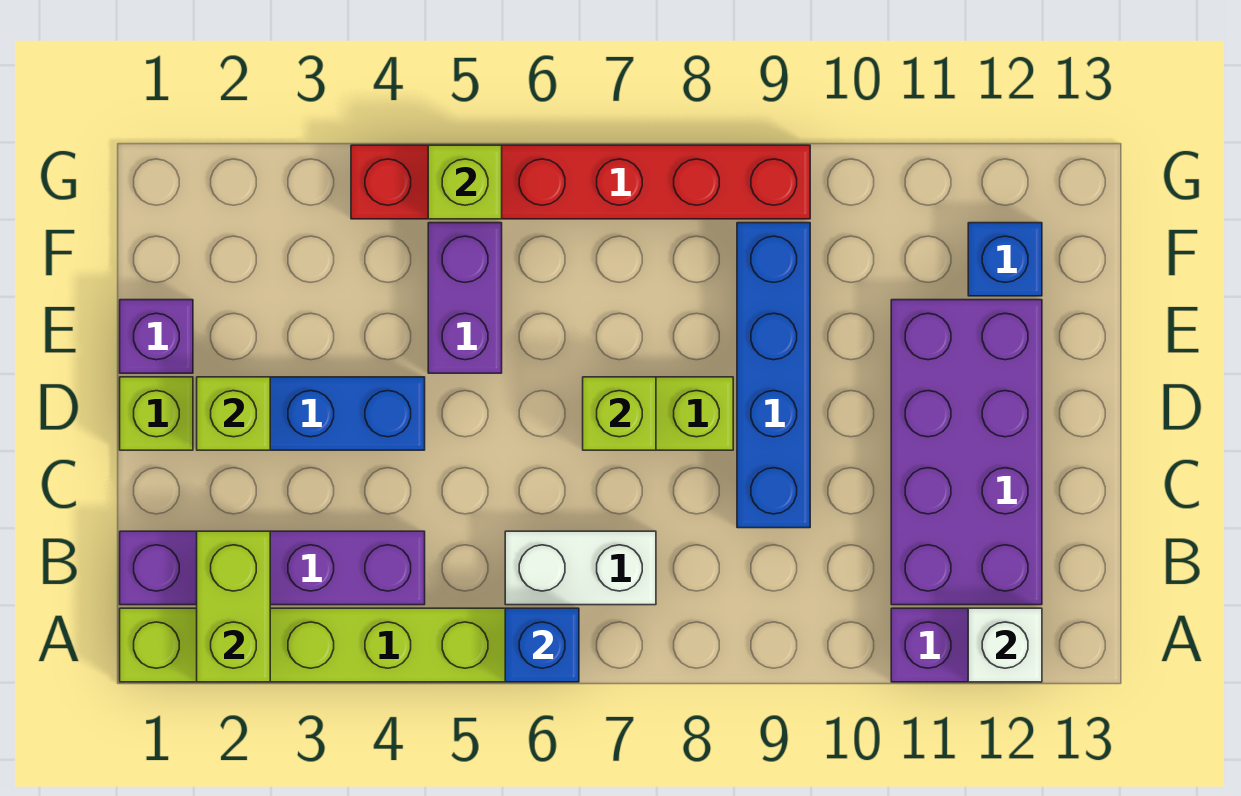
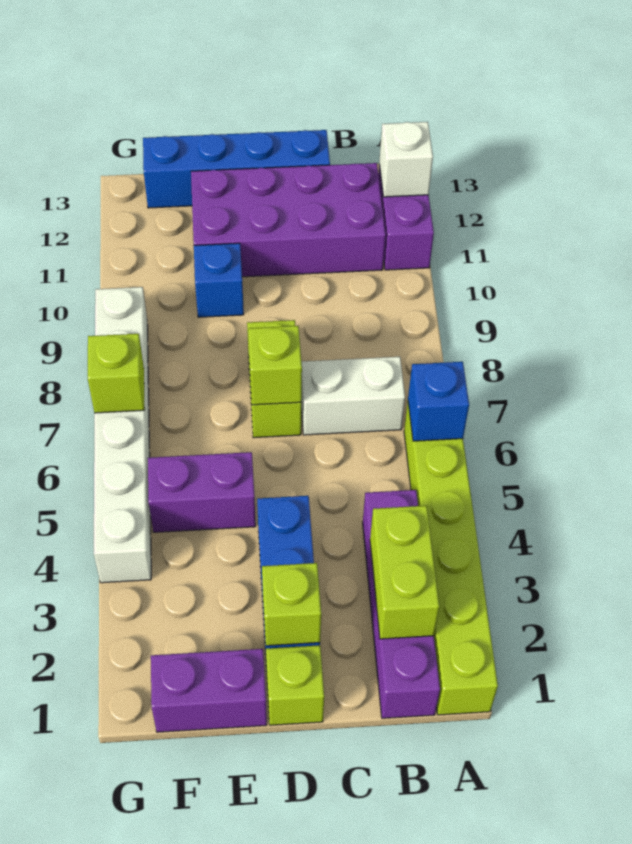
lime 1x2 brick [197,531,270,682] -> lime 1x2 brick turned to [370,506,439,639]
white 1x2 brick [505,531,656,605] -> white 1x2 brick turned to [301,357,405,435]
blue 1x4 brick [737,223,810,528] -> blue 1x4 brick moved to [143,130,330,208]
purple 1x1 brick [120,300,193,373] -> purple 1x2 brick [151,649,267,732]
blue 1x1 brick [968,223,1042,296] -> blue 1x1 brick moved to [194,243,244,317]
red 1x6 brick [351,145,810,219] -> white 1x6 brick [94,287,151,583]
lime 1x1 brick [428,145,502,219] -> lime 1x1 brick moved to [88,334,145,413]

